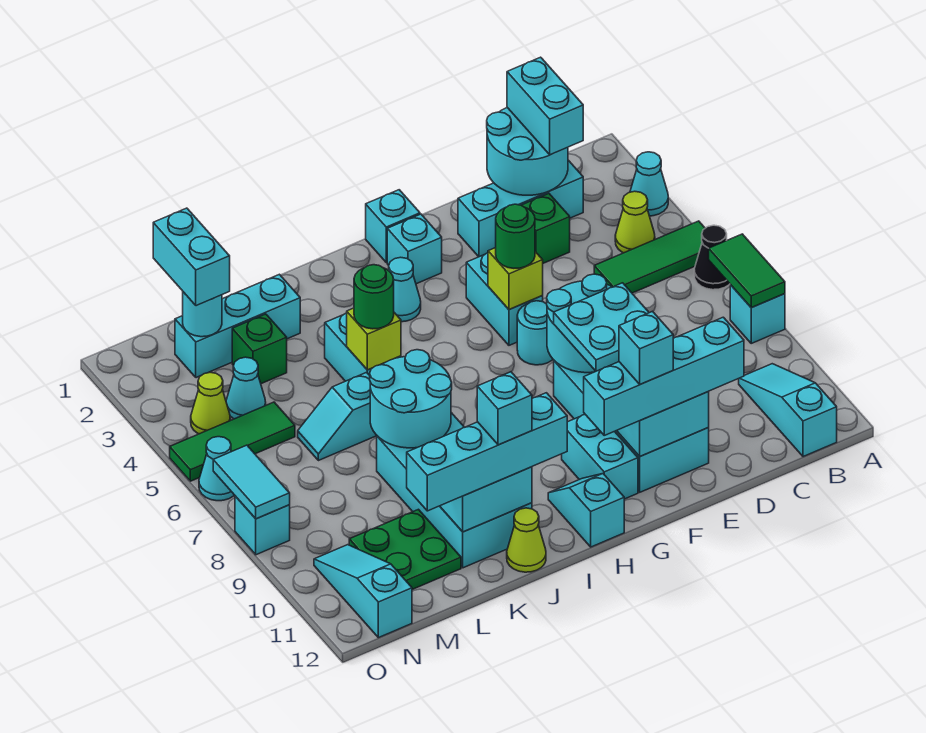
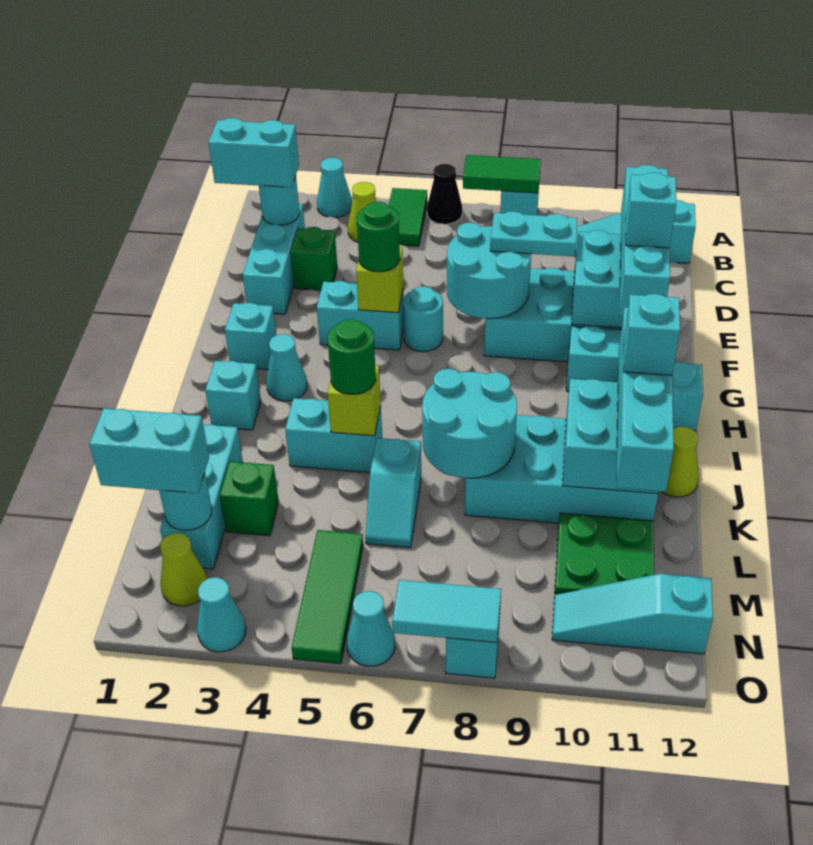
green 1x3 tile [594,221,705,293] -> green 1x2 tile [389,188,427,247]
cyan 2x2 round brick [487,108,568,195] -> cyan 1x1 round brick [259,176,299,225]
cyan 2x2 plate [554,283,649,371] -> cyan 1x2 plate [490,211,577,256]
cyan 1x1 brick [366,190,420,263] -> cyan 1x1 brick moved to [205,361,261,430]
cyan 1x1 cone [226,357,266,419] -> cyan 1x1 cone moved to [197,577,246,652]
lime 1x1 cone [191,372,230,434] -> lime 1x1 cone moved to [160,533,207,606]

